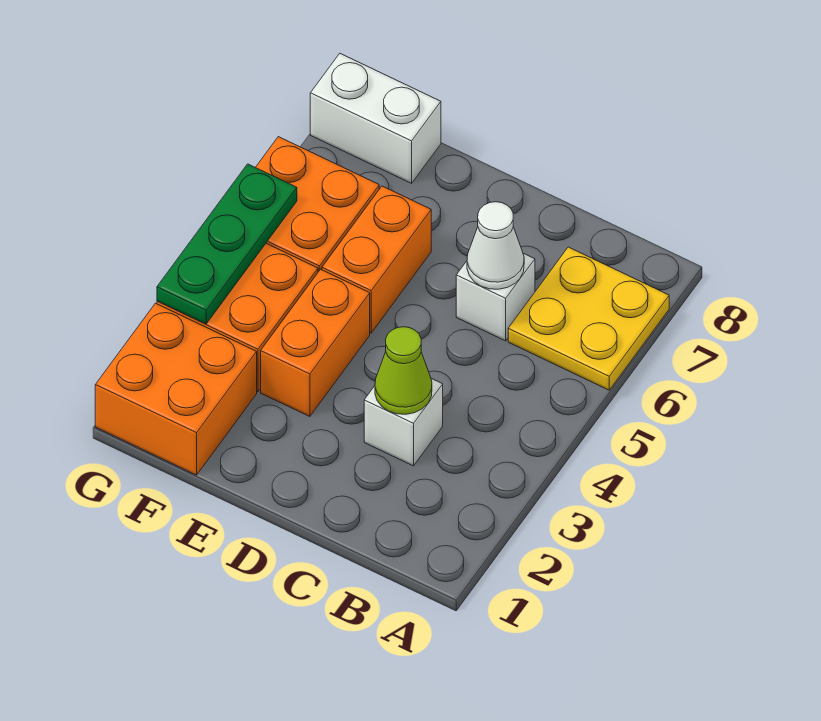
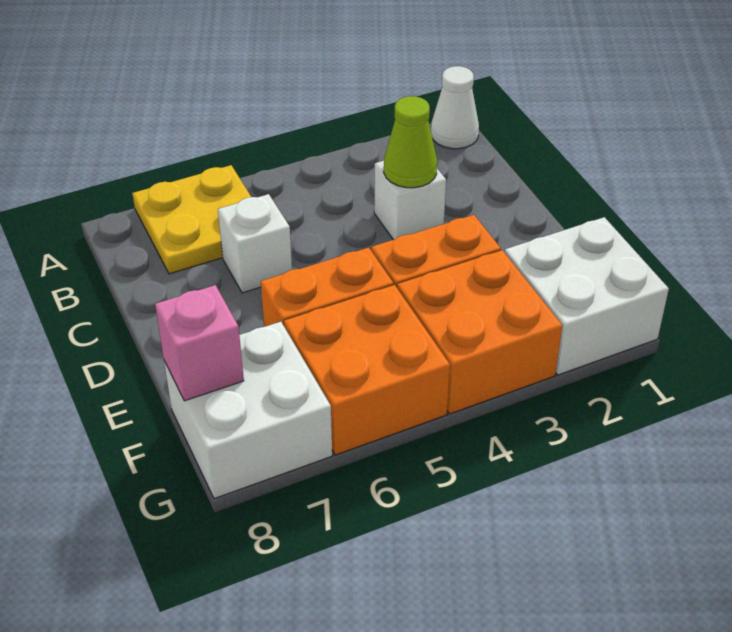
white 1x1 cone [467,202,524,289] -> white 1x1 cone moved to [431,66,479,149]
orange 2x2 brick [95,303,257,475] -> white 2x2 brick [505,217,669,375]
white 1x2 brick [310,54,441,183] -> white 2x2 brick [164,322,332,499]
none -> pink 1x1 brick [155,285,244,401]
green 1x3 plate [157,164,297,324] -> none

